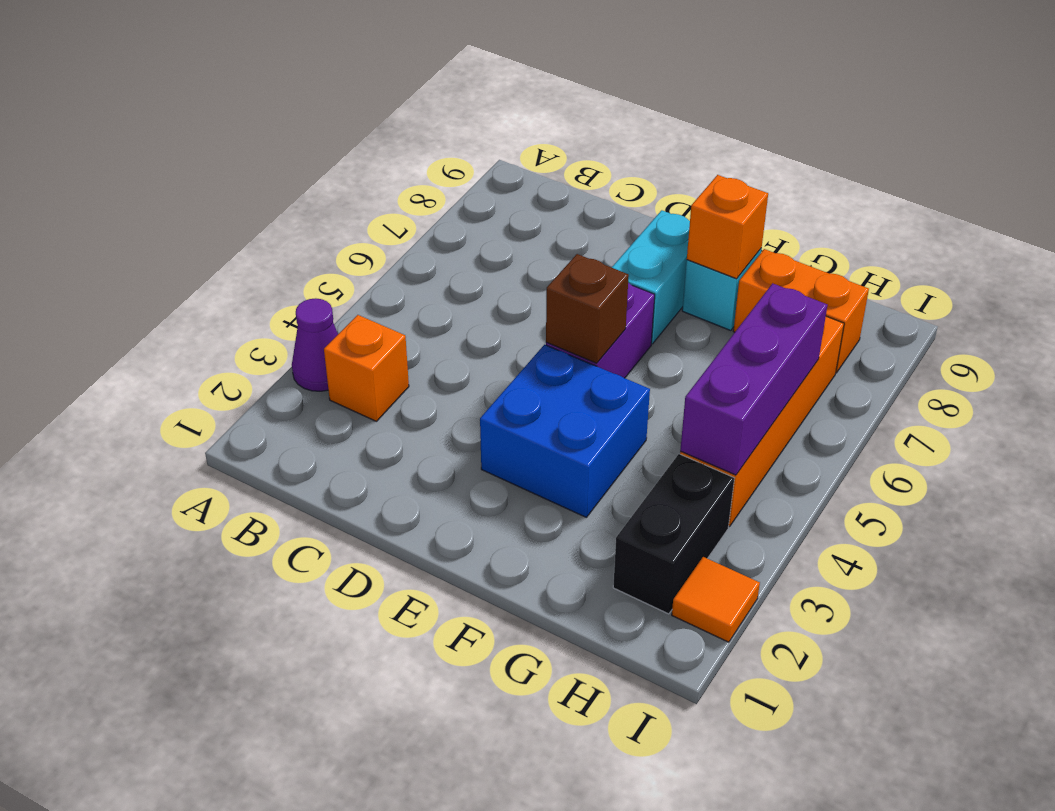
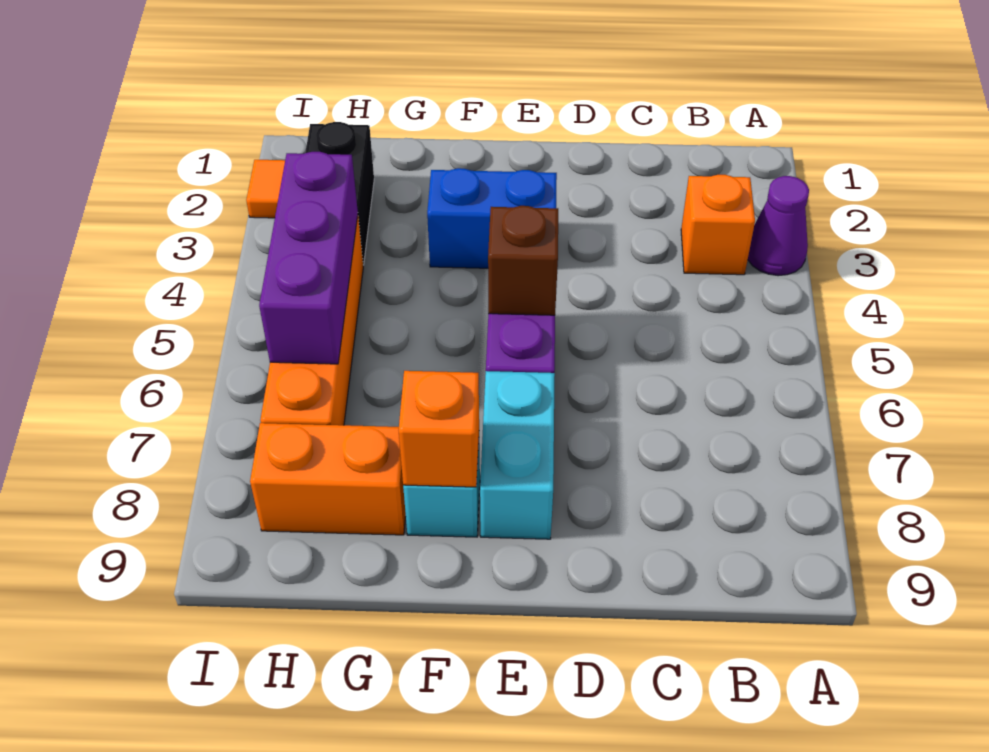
blue 2x2 brick [480,345,650,517] -> blue 1x2 brick [427,168,557,268]

